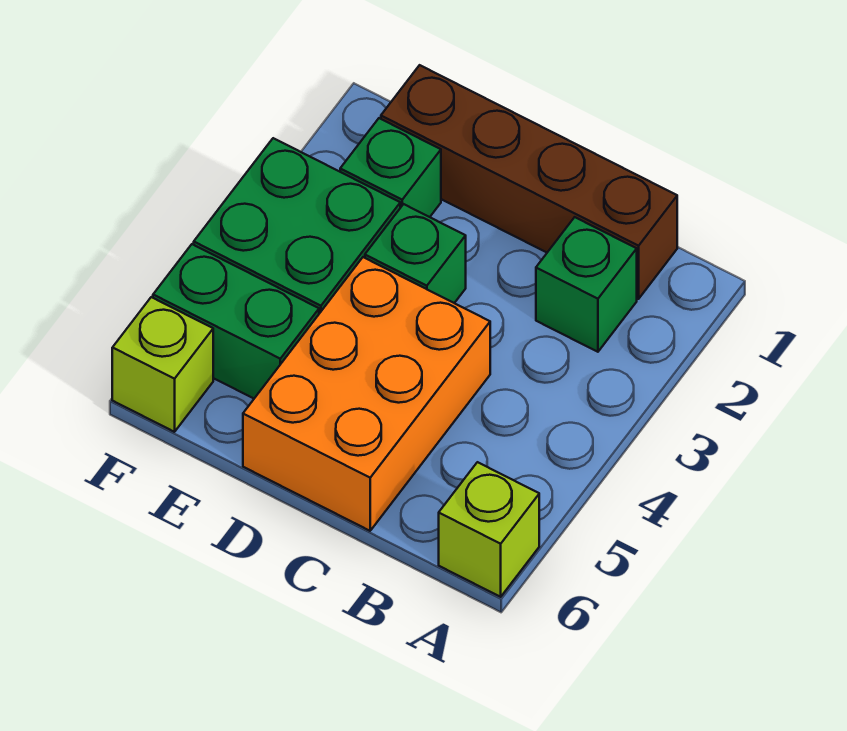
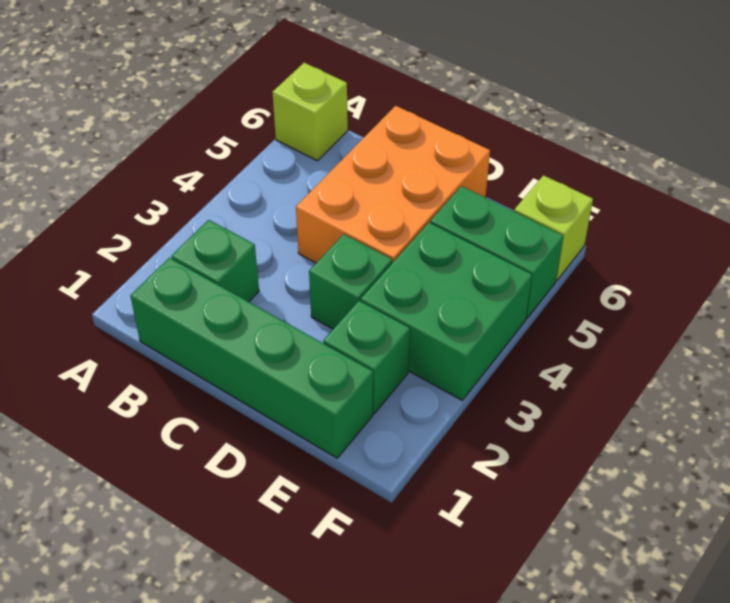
brown 1x4 brick [381,65,677,299] -> green 1x4 brick [130,258,373,458]

